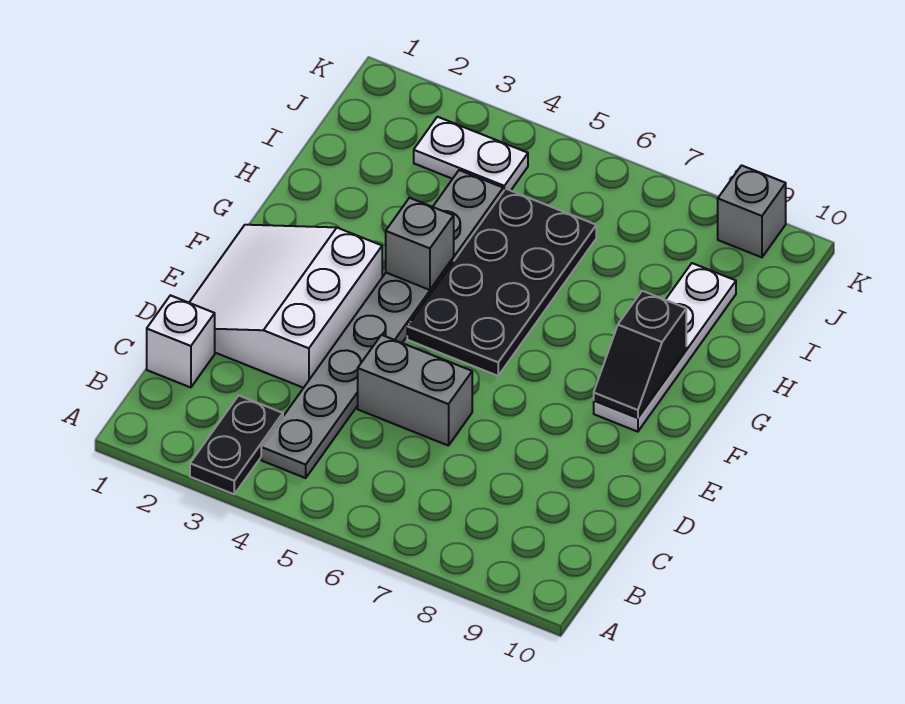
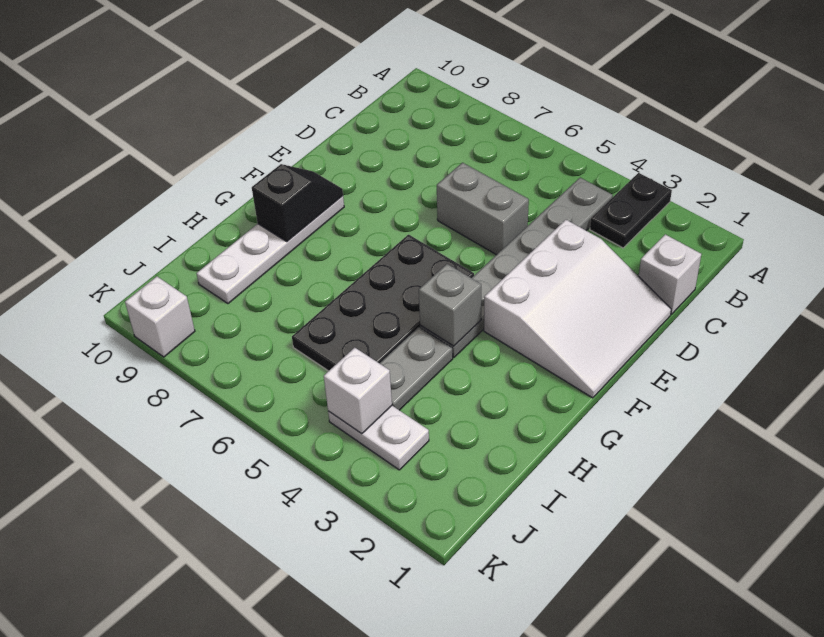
none -> white 1x1 brick [324,348,392,434]
grey 1x1 brick [718,165,786,257] -> white 1x1 brick [125,277,195,357]

